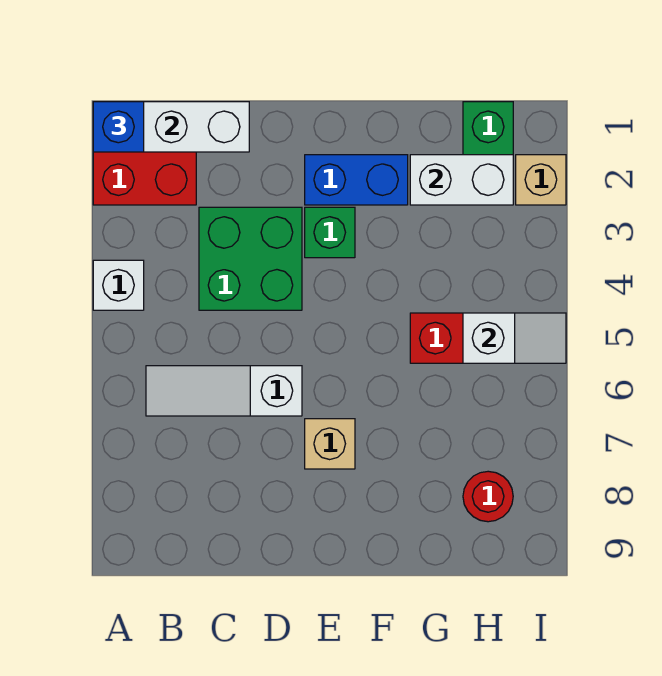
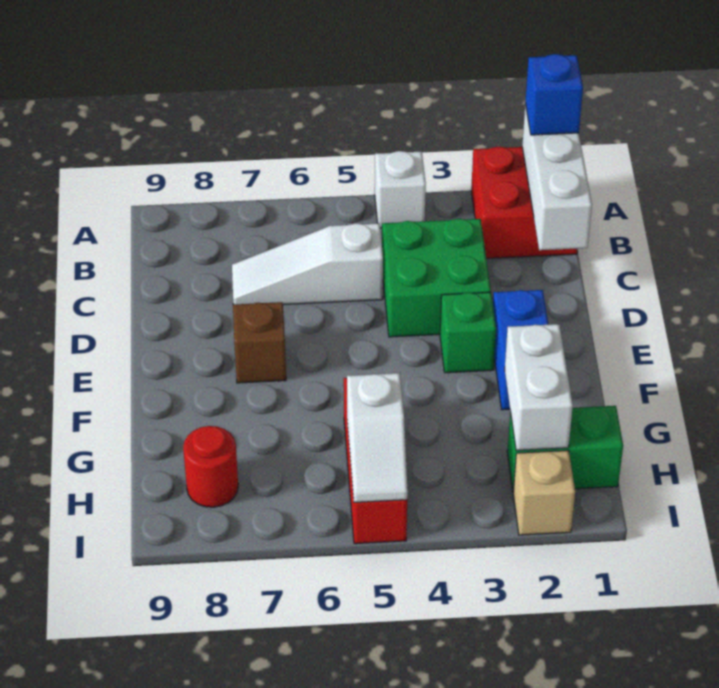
white 1x3 slope [146,366,302,416] -> white 1x3 slope turned to [232,223,383,305]
tan 1x1 brick [305,419,355,469] -> brown 1x1 brick [233,302,286,383]

